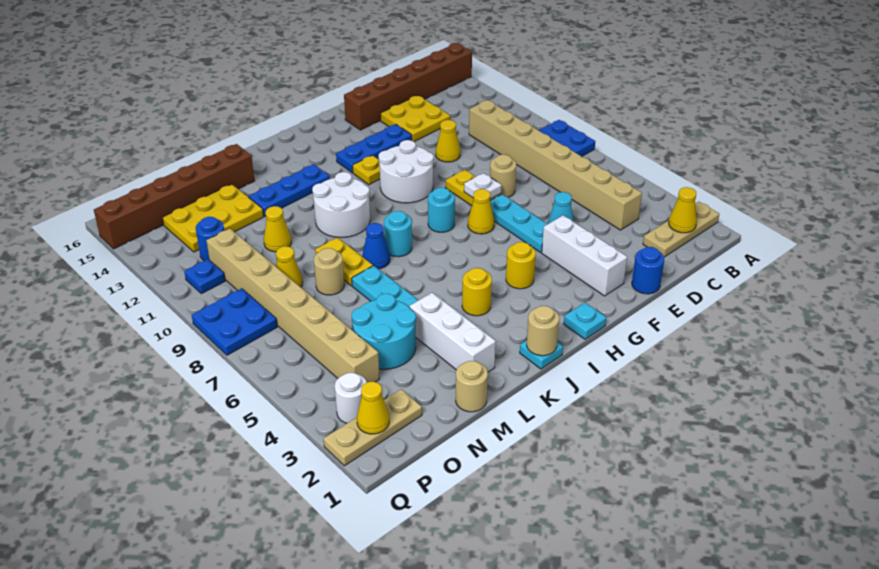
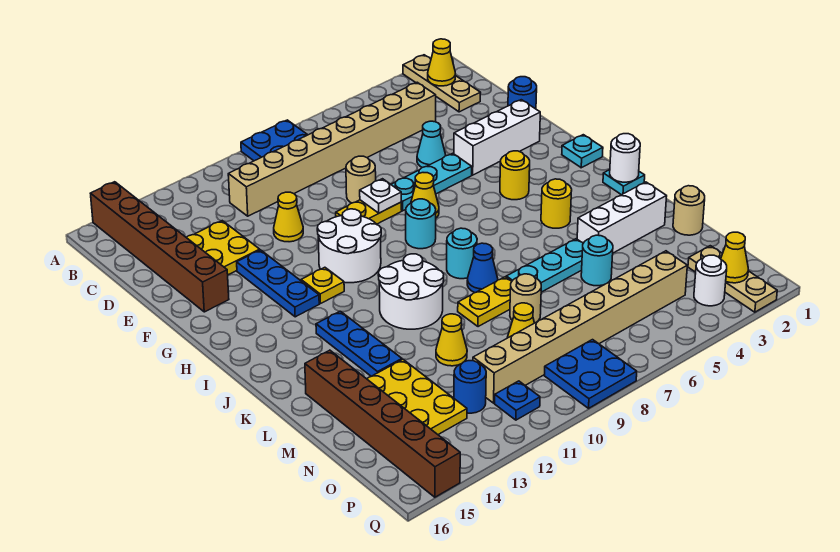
tan 1x1 round brick [527,306,559,356] -> white 1x1 round brick [610,134,640,182]
cyan 2x2 round brick [352,294,416,369] -> cyan 1x1 round brick [581,235,613,286]

